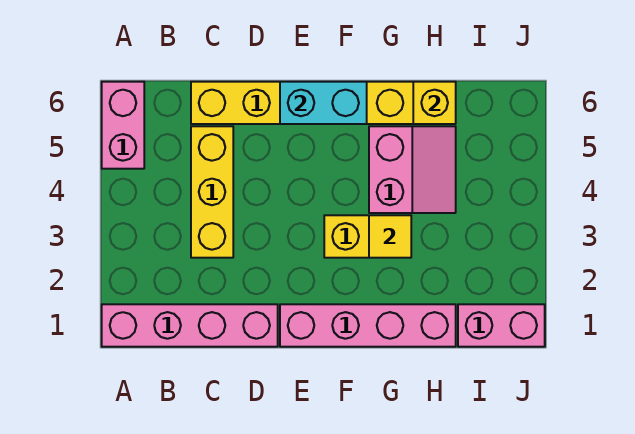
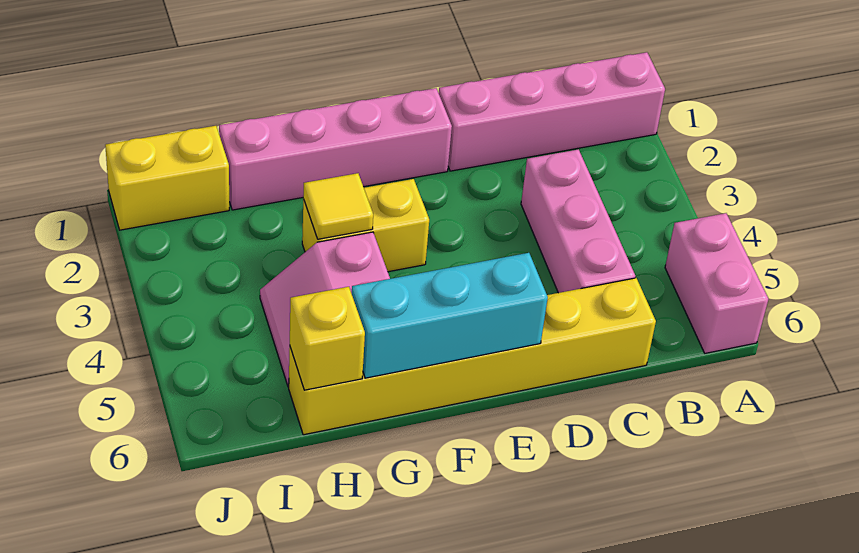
yellow 1x3 brick [191,126,233,258] -> pink 1x3 brick [521,149,635,293]
cyan 1x2 brick [280,82,367,124] -> cyan 1x3 brick [352,253,548,378]
pink 1x2 brick [458,304,545,347] -> yellow 1x2 brick [105,126,229,230]

